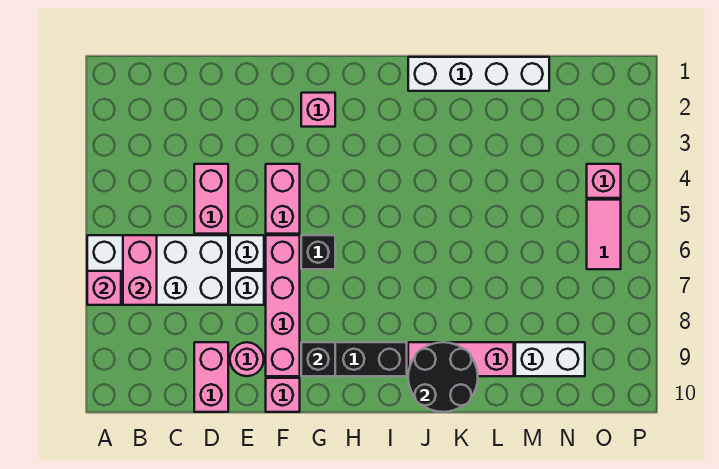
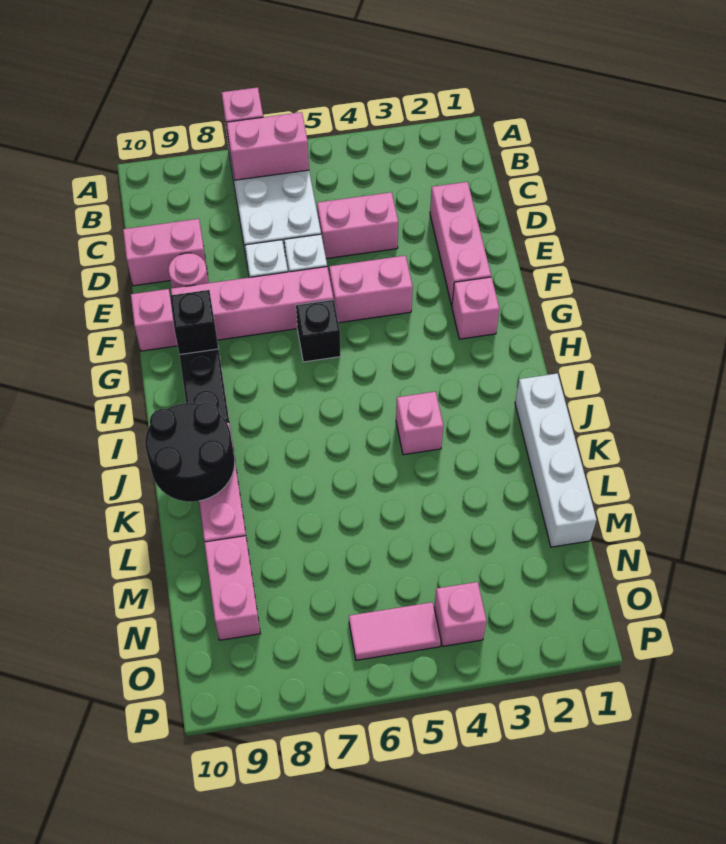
none -> pink 1x3 brick [430,182,491,306]
none -> pink 1x1 brick [396,391,443,455]
white 1x2 brick [515,342,585,376] -> pink 1x2 brick [205,536,260,640]

